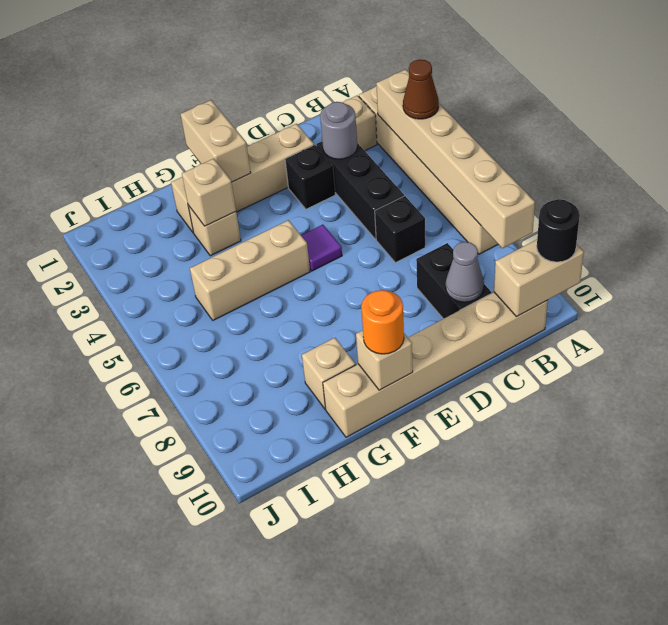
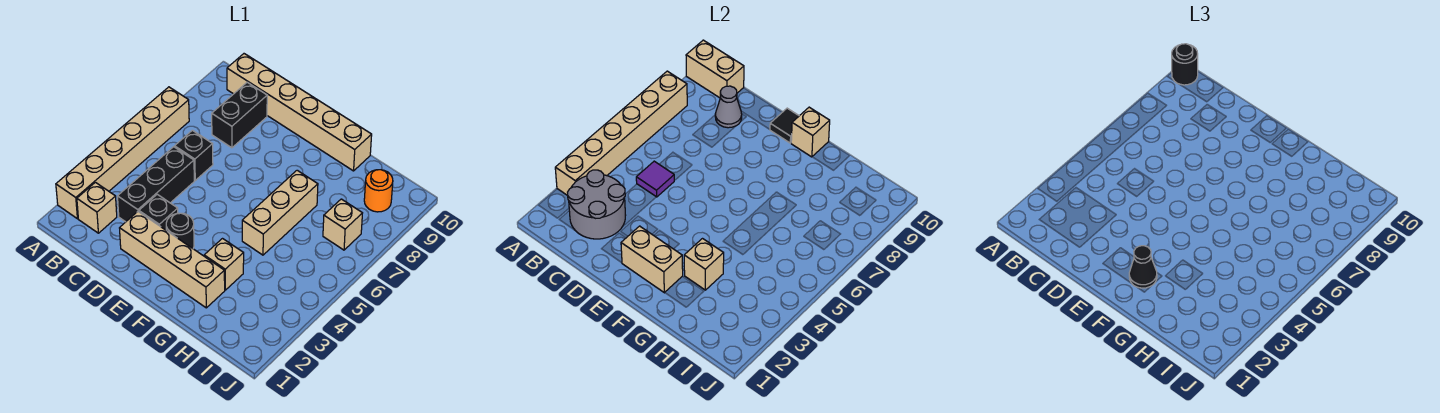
brown 1x1 cone [403,60,439,119] -> none
grey 1x1 round brick [320,102,357,159] -> grey 2x2 round brick [568,170,626,239]
none -> black 1x1 round brick [166,213,194,248]
purple 1x1 tile [301,225,342,271] -> purple 1x1 tile moved to [636,161,674,197]
none -> black 1x1 tile [770,108,799,143]
tan 1x2 brick [180,100,251,182] -> tan 1x2 brick turned to [621,226,683,293]
none -> black 1x1 cone [1129,246,1157,288]
tan 1x3 brick [190,220,310,320] -> tan 1x3 brick turned to [242,170,318,255]
orange 1x1 round brick [361,290,404,354] -> orange 1x1 round brick moved to [364,170,393,212]
tan 1x1 brick [302,338,355,409] -> tan 1x1 brick moved to [323,199,362,250]

